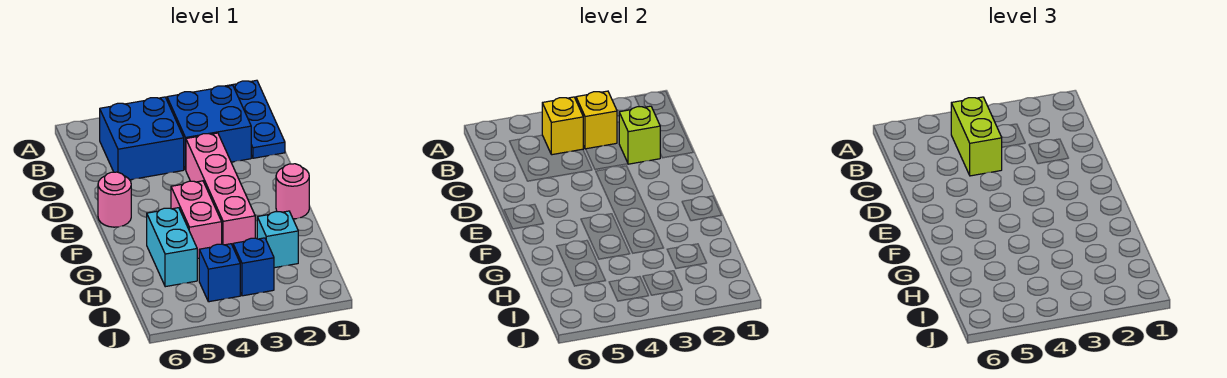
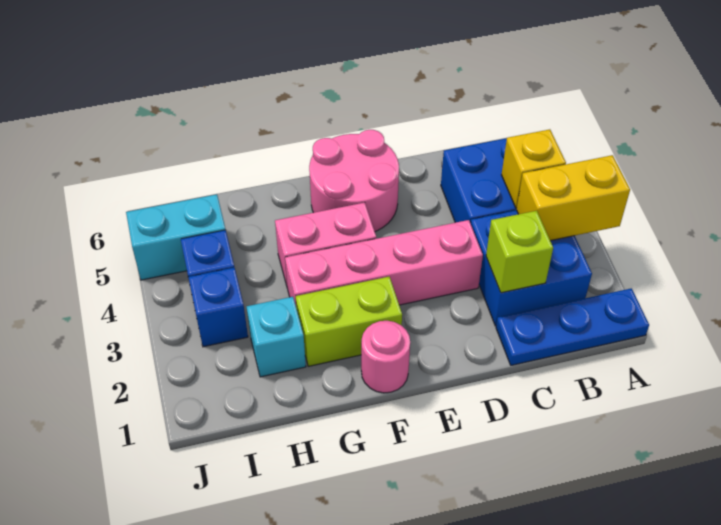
yellow 1x1 brick [576,91,617,149] -> yellow 1x2 brick [517,155,630,241]
lime 1x2 brick [951,97,1002,176] -> lime 1x2 brick moved to [296,277,402,366]
pink 1x1 round brick [98,172,131,227] -> pink 2x2 round brick [309,130,399,232]
cyan 1x2 brick [147,208,197,287] -> cyan 1x2 brick moved to [126,194,225,280]

